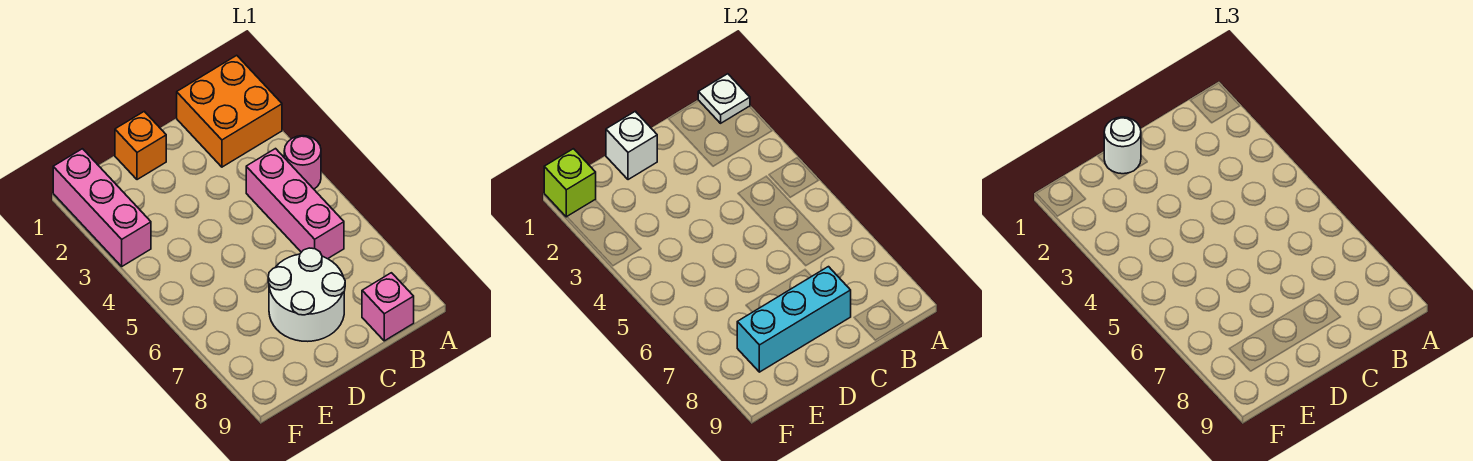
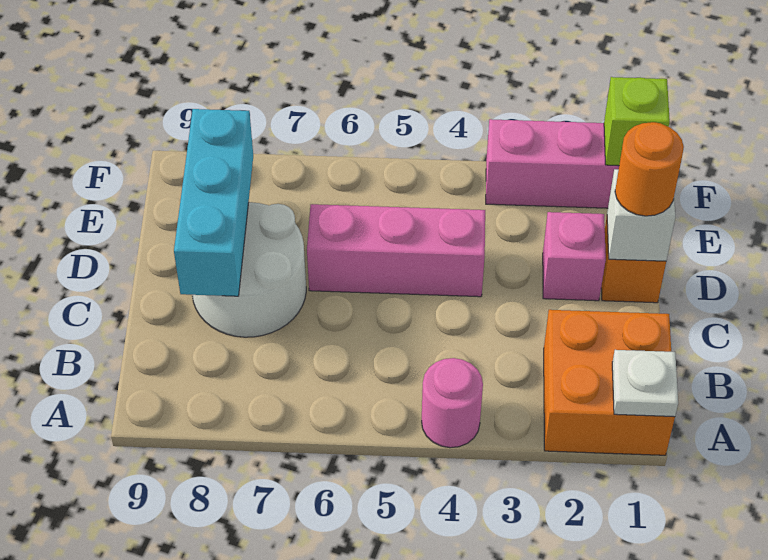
pink 1x3 brick [246,149,344,259] -> pink 1x3 brick moved to [307,204,485,297]
pink 1x1 brick [362,273,414,341] -> pink 1x1 brick moved to [543,212,606,301]
white 1x1 round brick [1104,117,1141,174] -> orange 1x1 round brick [615,122,684,216]

